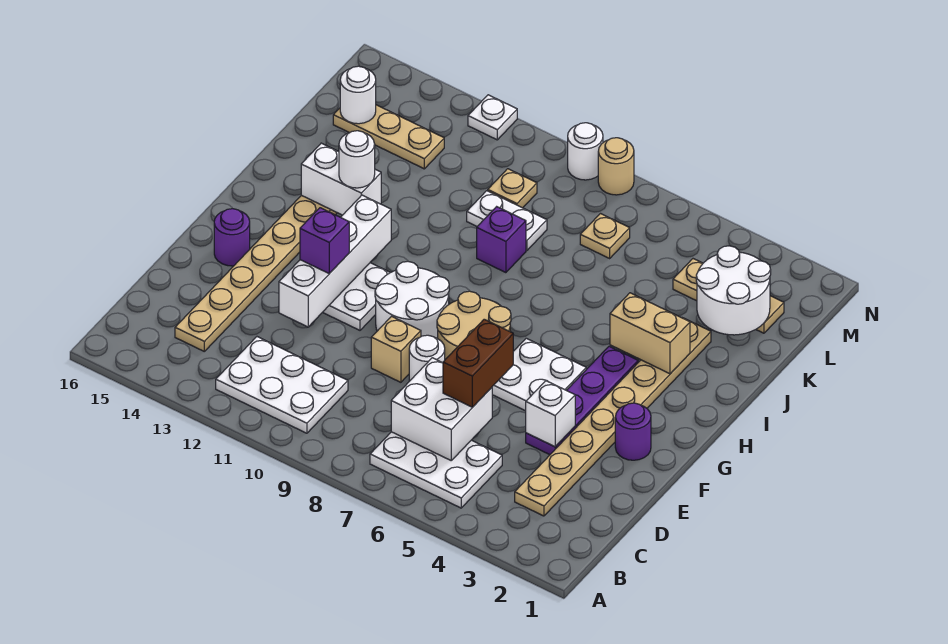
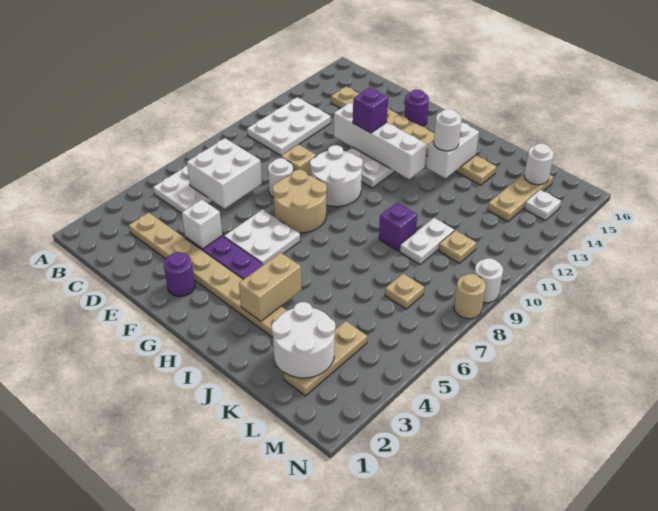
brown 1x2 brick [443,319,513,407] -> none
white 1x1 plate [468,95,517,140] -> white 1x1 plate moved to [525,190,561,221]

